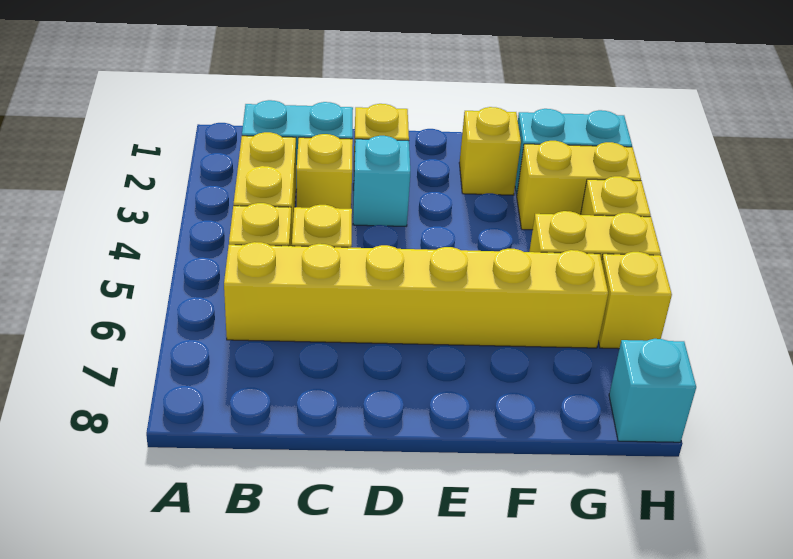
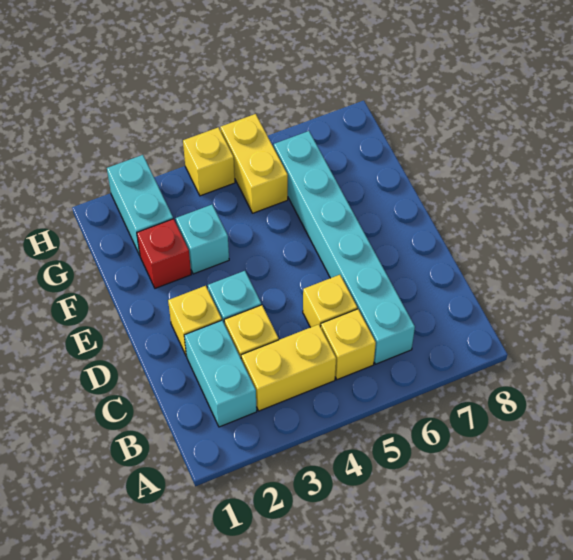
yellow 1x6 brick [224,242,608,348] -> cyan 1x6 brick [274,131,415,364]
yellow 1x1 brick [459,107,521,195] -> red 1x1 brick [137,219,191,288]
yellow 1x2 brick [517,141,641,230] -> none
yellow 1x1 brick [598,252,672,349] -> none
cyan 1x1 brick [609,339,696,442] -> cyan 1x1 brick moved to [176,205,229,274]

